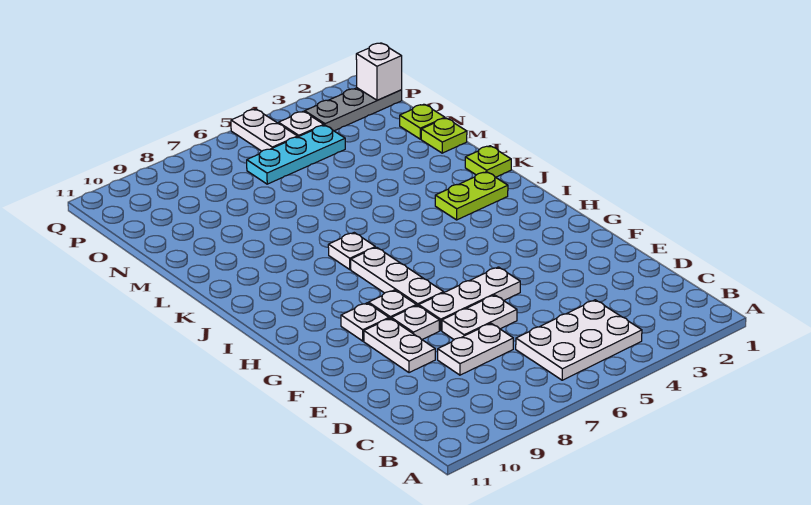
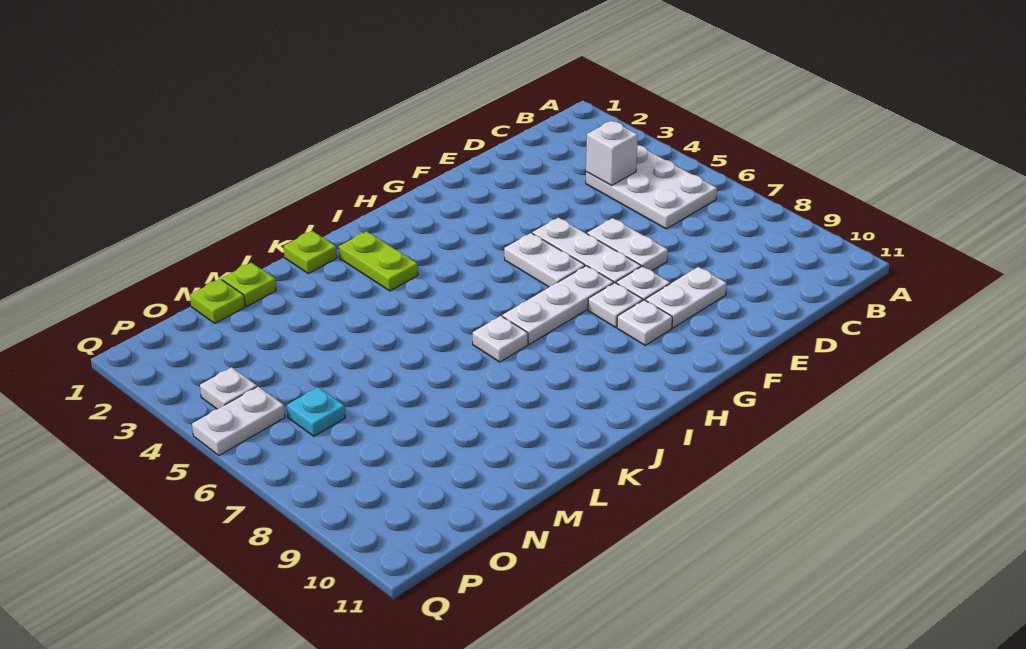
white 1x2 plate [438,323,513,375] -> white 1x2 plate moved to [504,233,585,287]
cyan 1x3 plate [247,125,345,184] -> cyan 1x1 plate [287,387,345,436]
grey 1x3 plate [305,88,402,131] -> none
white 1x1 brick [356,43,402,100] -> white 1x1 brick moved to [586,121,638,186]

